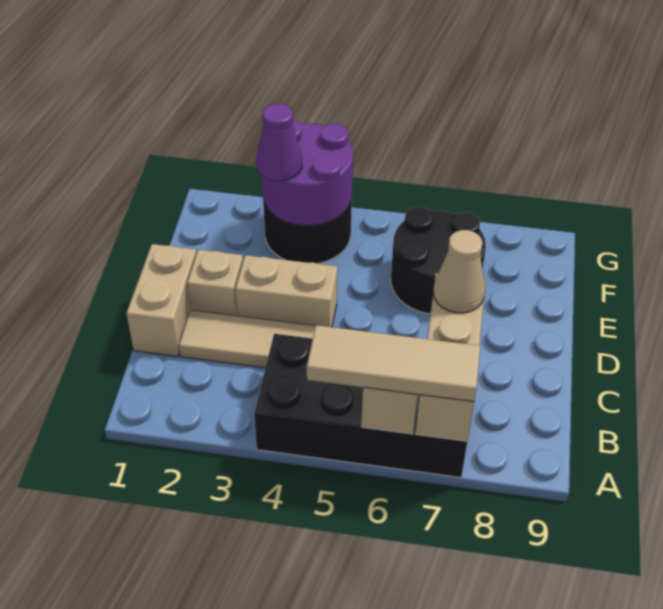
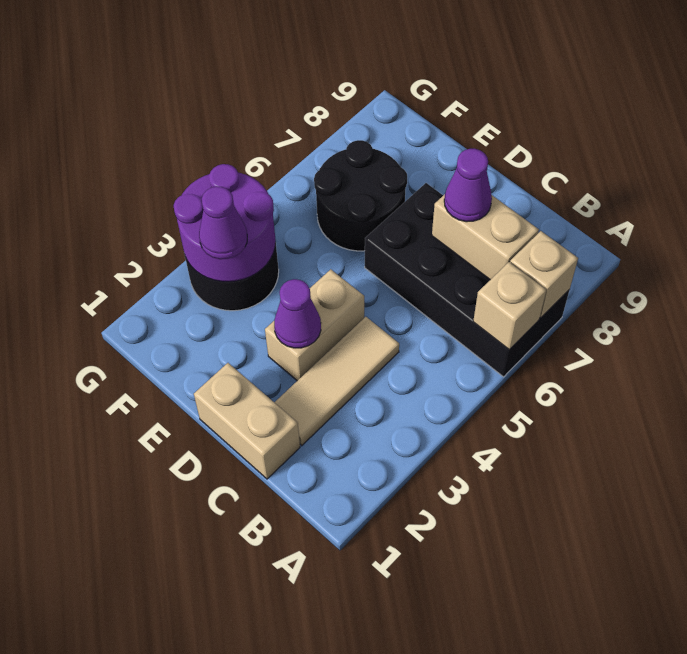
black 2x4 brick [254,334,467,477] -> black 2x4 brick turned to [365,183,570,377]
tan 1x3 tile [307,325,480,402] -> none
tan 1x1 cone [434,230,485,313] -> purple 1x1 cone [444,149,492,222]
tan 1x1 brick [187,250,243,316] -> none
none -> purple 1x1 cone [274,279,321,348]

